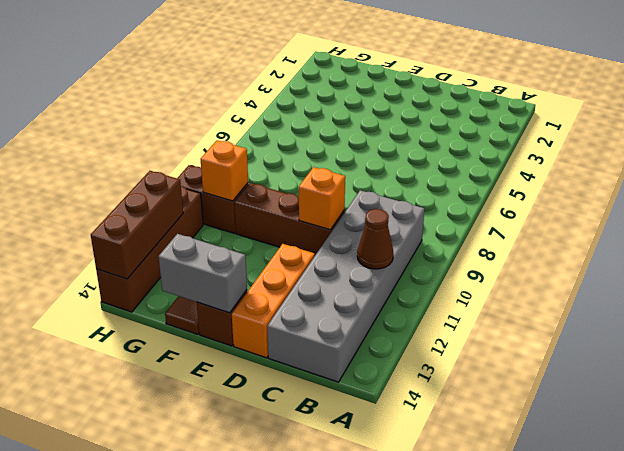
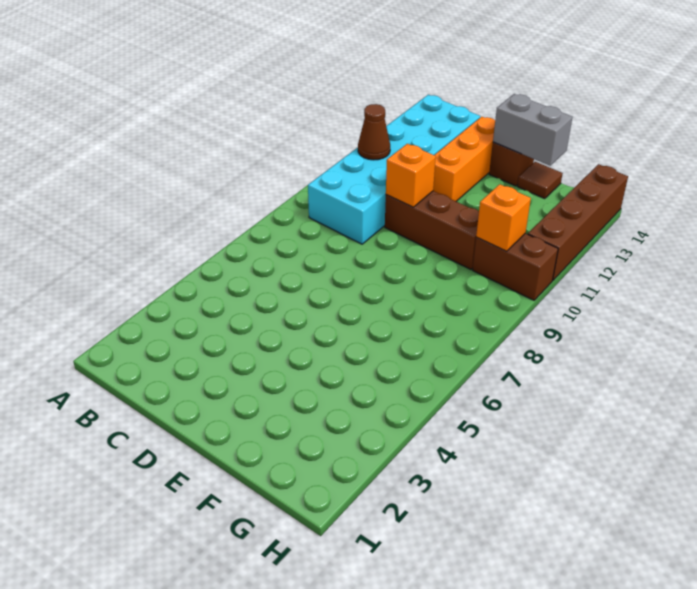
grey 2x6 brick [267,190,424,382] -> cyan 2x6 brick [308,95,480,244]
brown 1x3 brick [91,171,183,279] -> none

